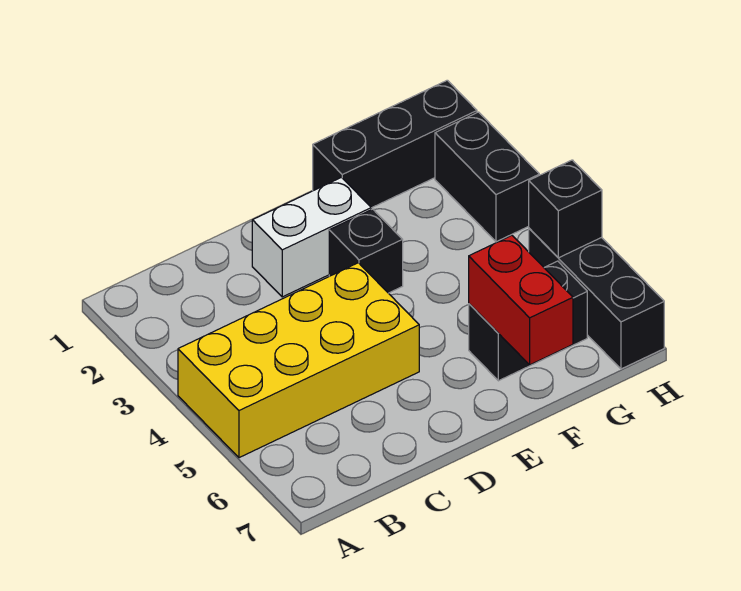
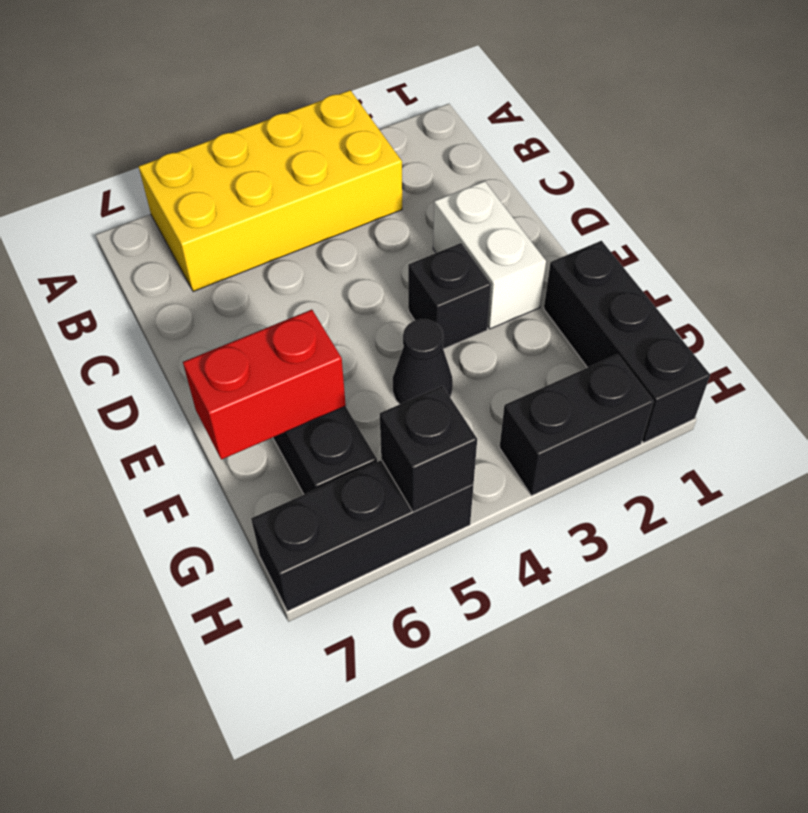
yellow 2x4 brick [178,263,419,458] -> yellow 2x4 brick turned to [139,90,402,292]
none -> black 1x1 cone [393,319,453,404]

